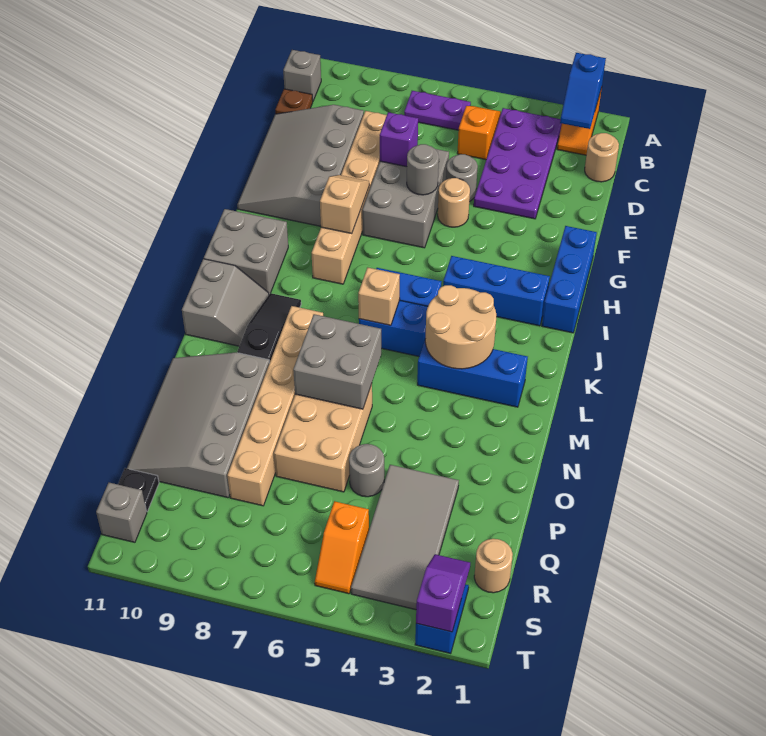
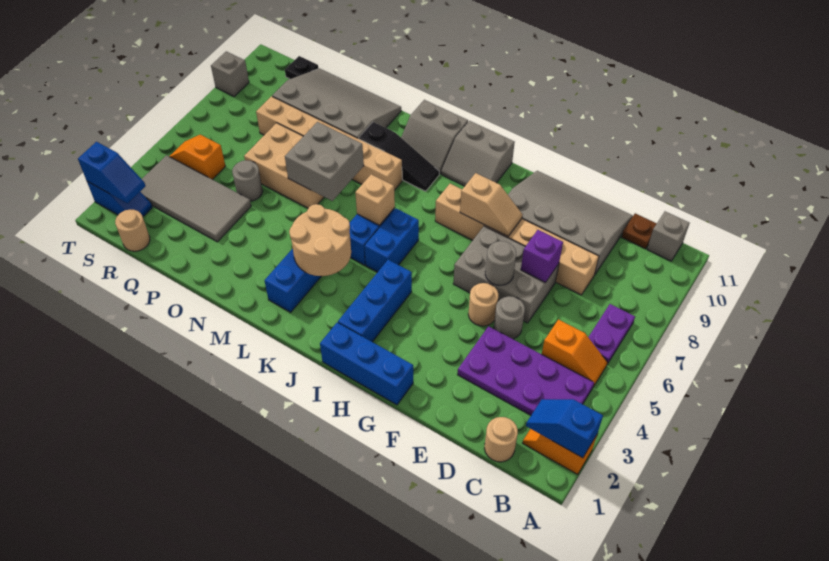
grey 2x2 brick [204,209,288,294] -> grey 2x2 slope [441,121,515,186]
purple 1x2 slope [416,554,470,632] -> blue 1x2 slope [78,142,145,203]
grey 1x1 brick [96,483,147,542] -> grey 1x1 brick moved to [211,51,249,96]

